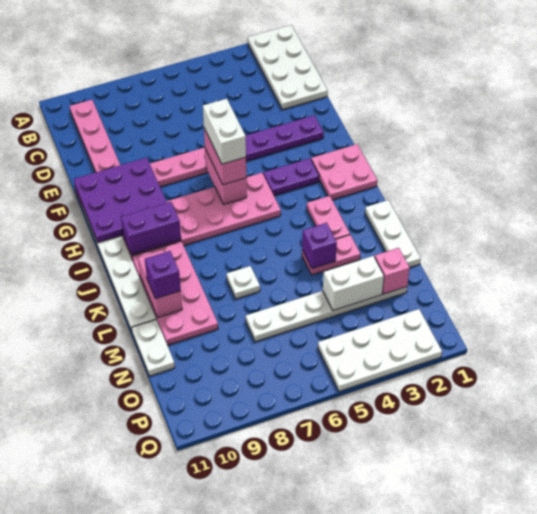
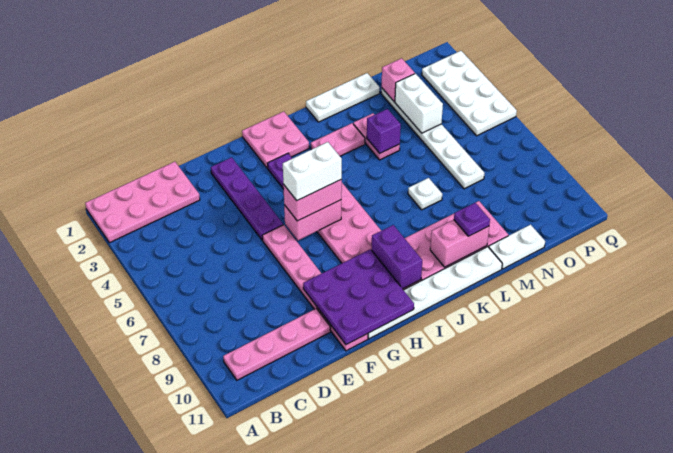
white 2x4 plate [248,25,328,110] -> pink 2x4 plate [85,162,200,243]
purple 1x1 brick [145,251,181,299] -> purple 1x1 plate [454,203,490,236]

